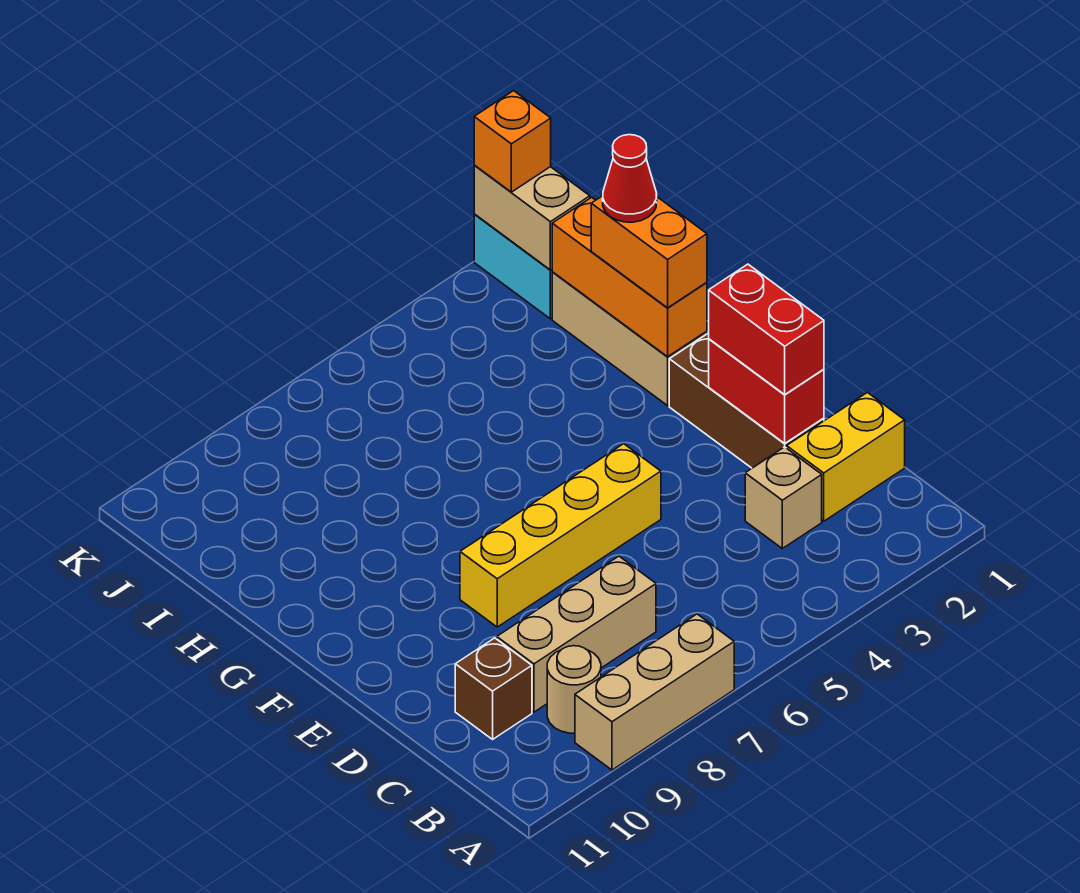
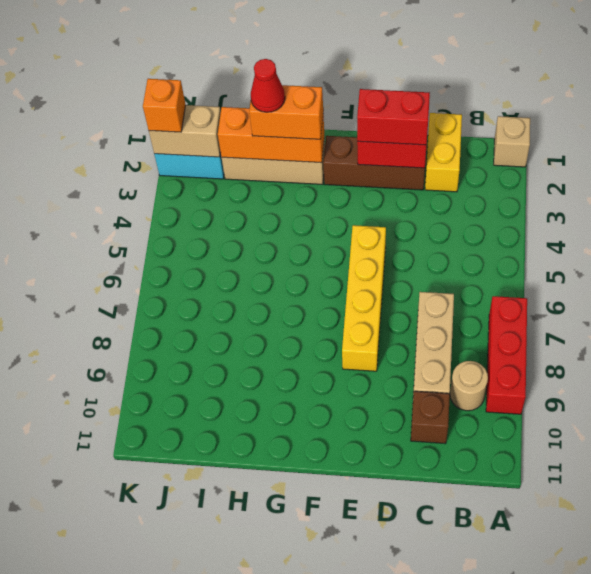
tan 1x3 brick [575,614,734,770] -> red 1x3 brick [486,296,527,414]
tan 1x1 brick [745,447,822,548] -> tan 1x1 brick moved to [494,116,530,167]

